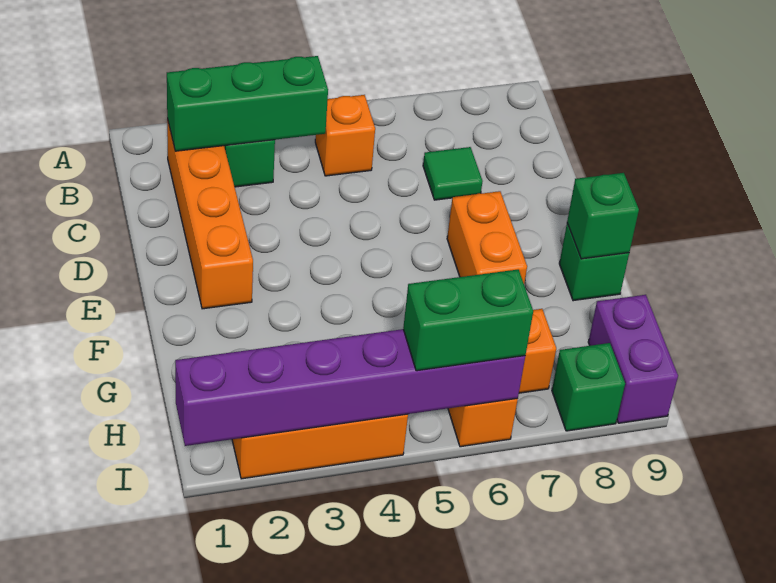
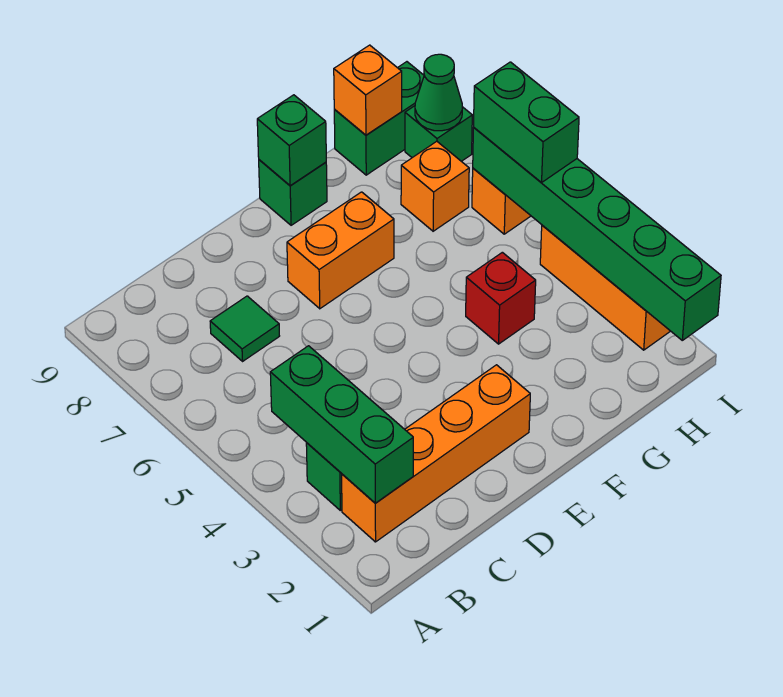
orange 1x1 brick [315,95,375,176] -> orange 1x1 brick moved to [334,45,402,135]
none -> red 1x1 brick [466,252,536,344]
purple 1x2 brick [588,295,678,423] -> green 1x2 brick [334,62,424,175]
purple 1x6 brick [175,329,525,446] -> green 1x6 brick [473,128,721,340]
none -> green 1x1 cone [415,54,462,131]

